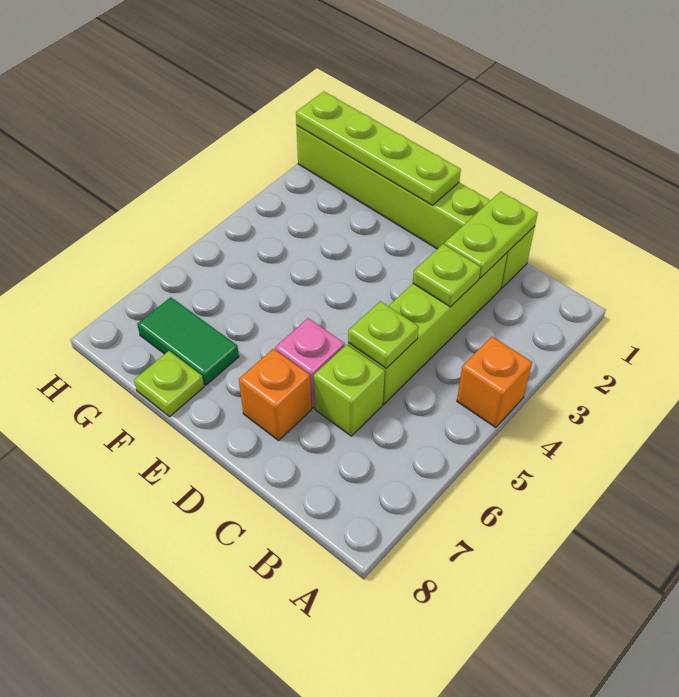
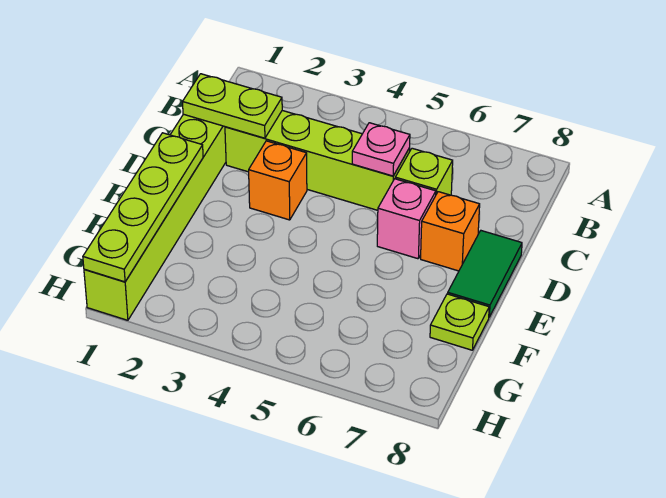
orange 1x1 brick [457,337,532,428] -> orange 1x1 brick moved to [249,141,307,220]
lime 1x1 plate [413,244,481,307] -> none
lime 1x1 plate [348,301,419,368] -> pink 1x1 plate [352,123,410,176]
green 1x2 tile [137,297,239,385] -> green 1x2 tile moved to [448,231,522,317]

